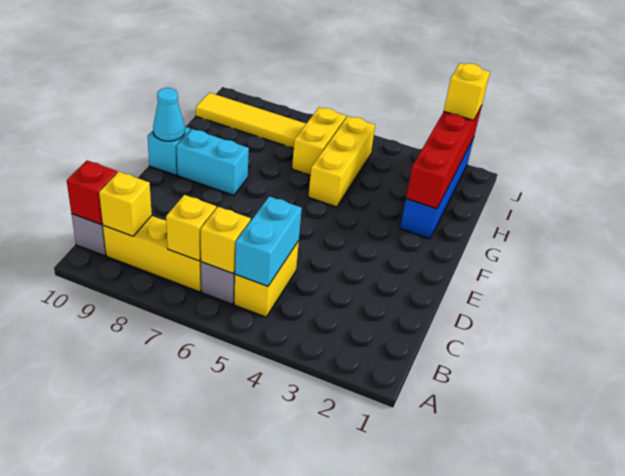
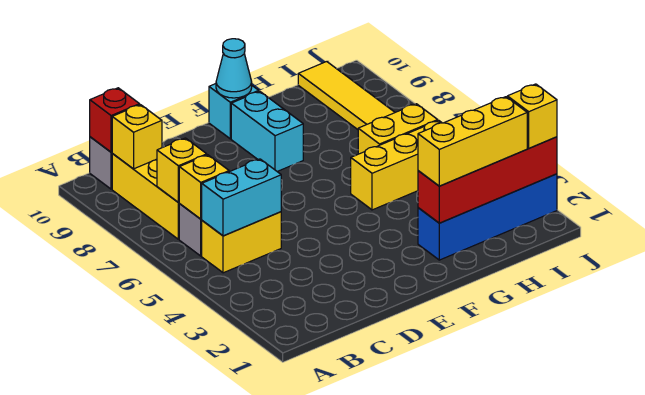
none -> yellow 1x3 brick [418,97,527,186]

